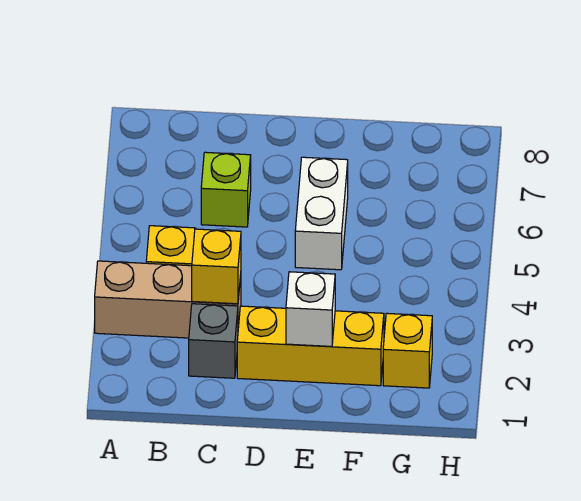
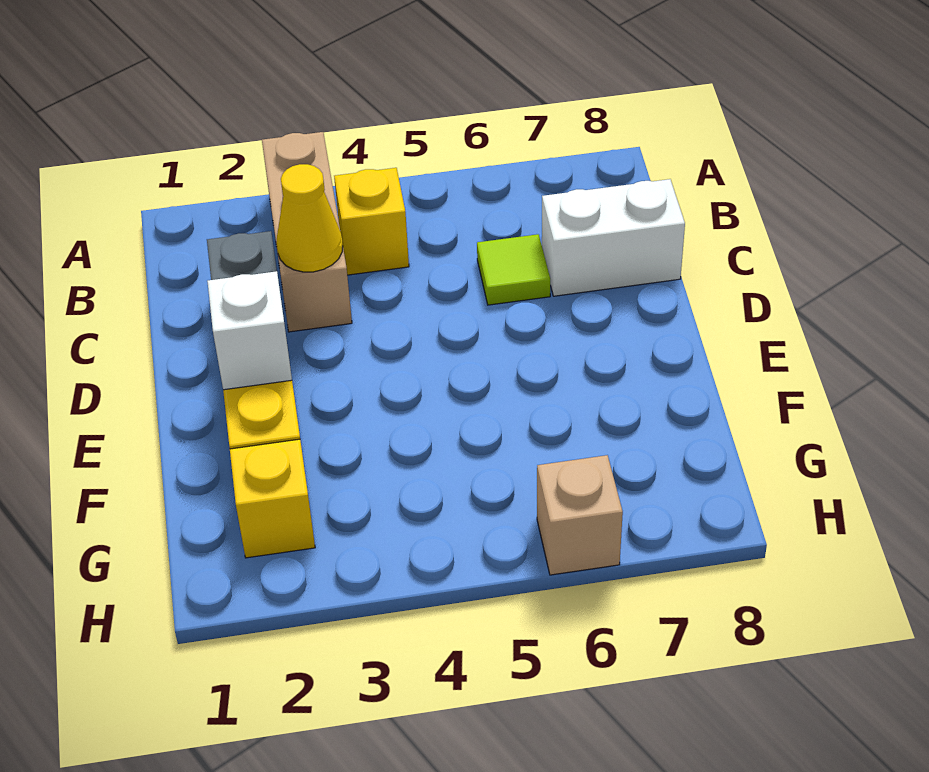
yellow 1x1 brick [192,229,241,304] -> yellow 1x1 cone [276,164,343,272]
lime 1x1 brick [201,152,251,227] -> lime 1x1 tile [477,234,550,305]
white 1x2 brick [295,157,348,270] -> white 1x2 brick moved to [542,179,685,296]
none -> tan 1x1 brick [537,455,623,575]

